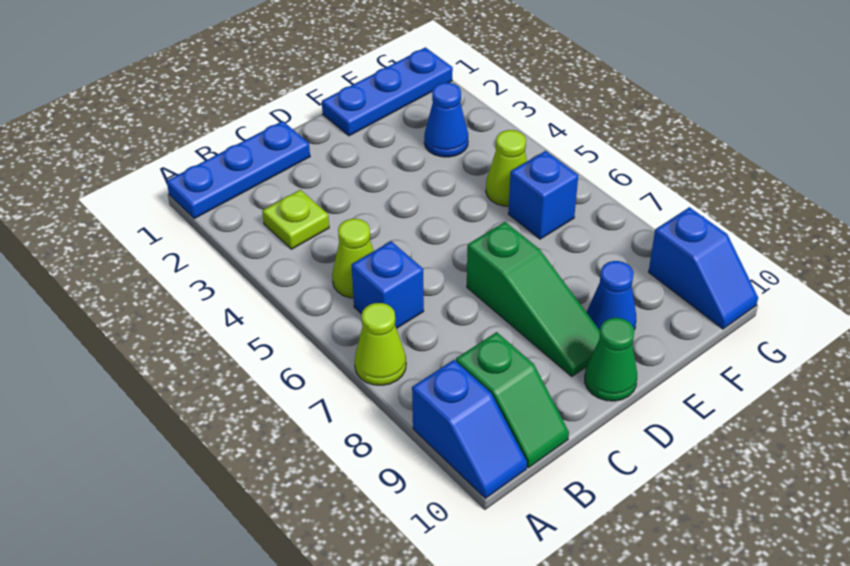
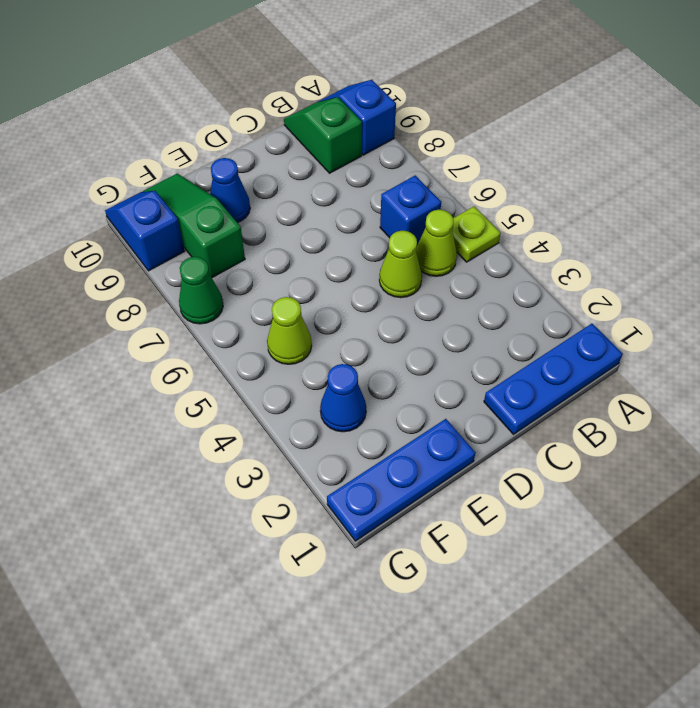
lime 1x1 cone [355,303,406,385] -> lime 1x1 cone moved to [379,231,422,298]
lime 1x1 plate [262,190,329,249] -> lime 1x1 plate moved to [452,206,501,262]
green 1x3 slope [467,222,600,376] -> green 1x3 slope moved to [143,173,245,278]
green 1x1 cone [585,318,637,401] -> green 1x1 cone moved to [179,257,223,324]
blue 1x1 brick [508,151,578,239] -> none

